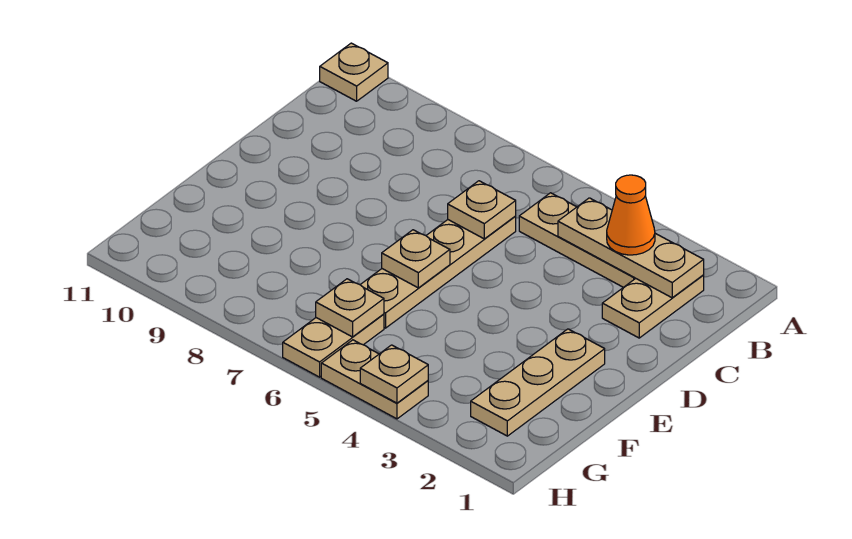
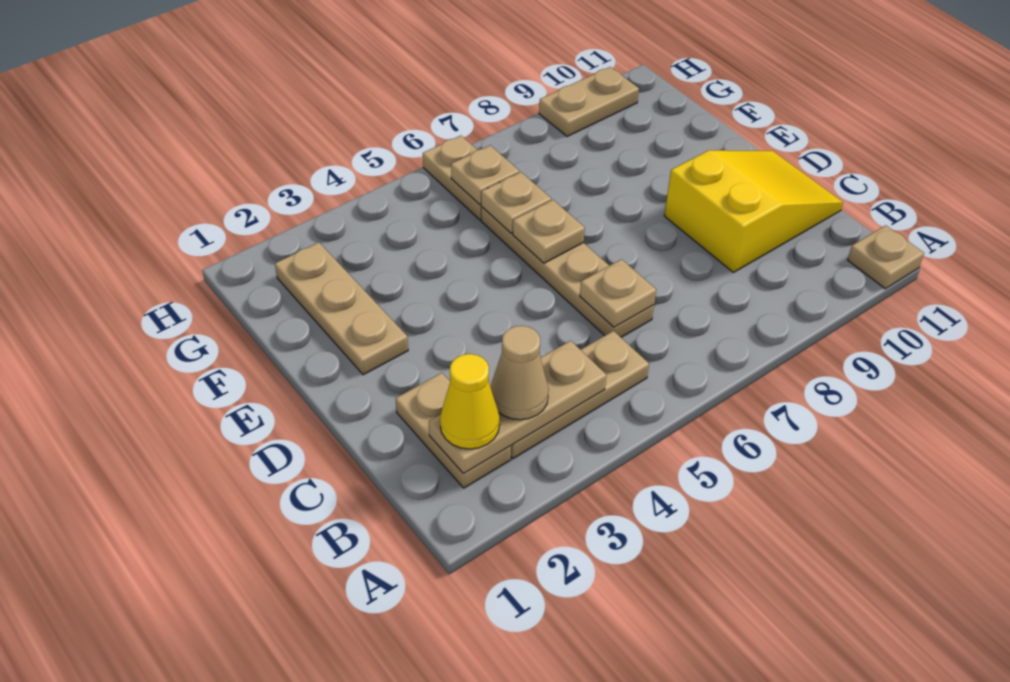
none -> yellow 1x1 cone [440,354,500,449]
orange 1x1 cone [607,175,655,255] -> tan 1x1 cone [491,326,549,420]
none -> yellow 2x3 slope [664,150,843,272]
tan 1x2 plate [321,340,428,419] -> tan 1x2 plate moved to [539,67,639,137]
tan 1x1 plate [360,345,428,403] -> tan 1x1 plate moved to [481,172,551,233]

